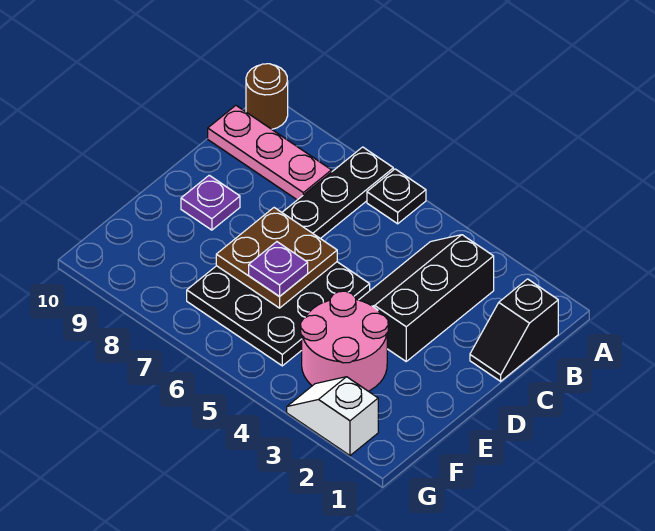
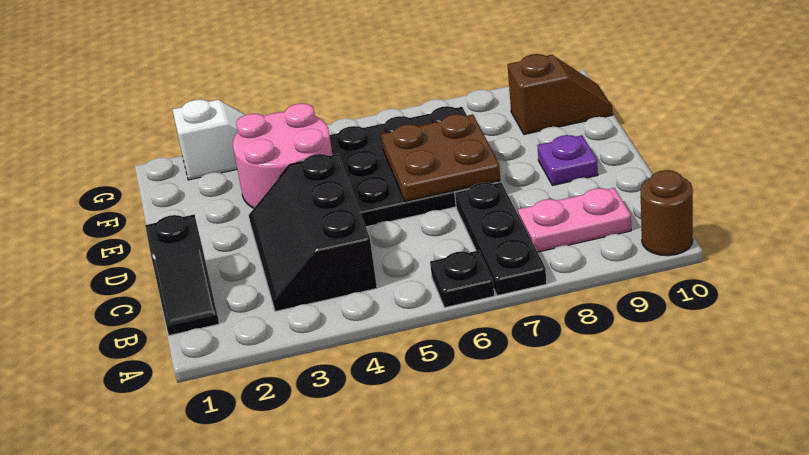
black 1x2 slope [470,279,558,381] -> black 1x2 slope turned to [145,215,219,336]
black 2x3 slope [359,235,494,361] -> black 2x3 slope turned to [249,154,377,312]
pink 1x3 plate [208,105,332,200] -> pink 1x2 plate [518,188,631,252]
purple 1x1 plate [249,242,308,297] -> none
none -> brown 1x2 slope [507,54,613,134]

